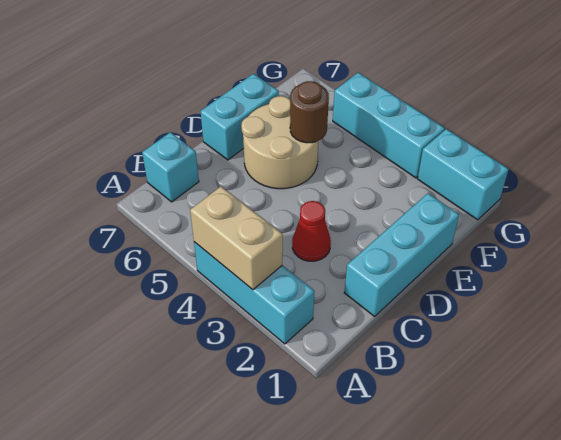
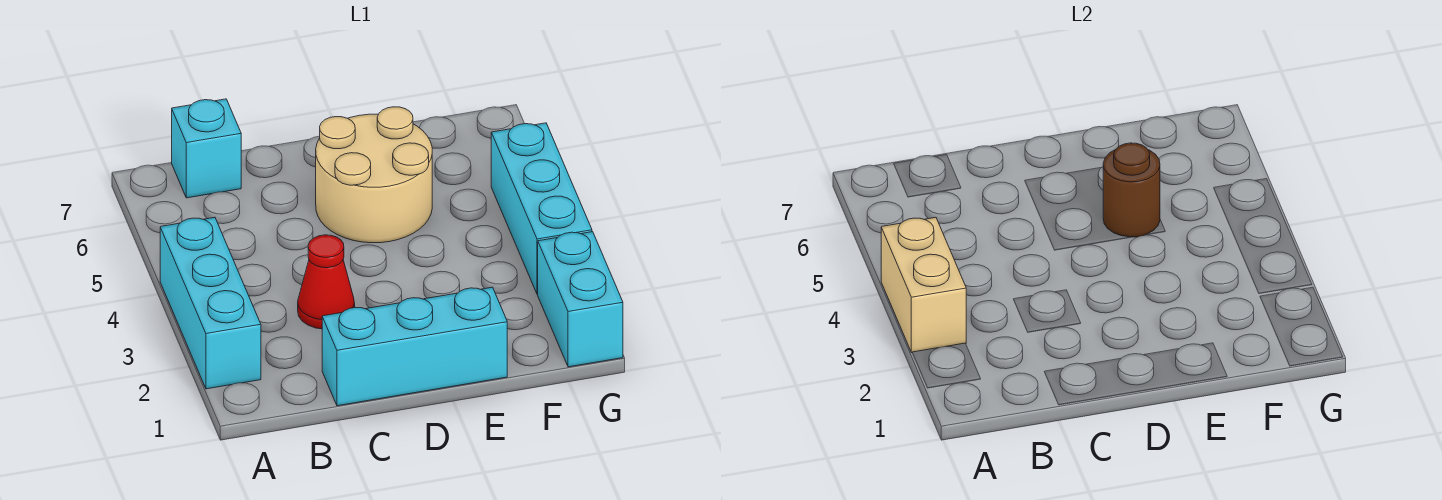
cyan 1x2 brick [200,74,279,160] -> none

